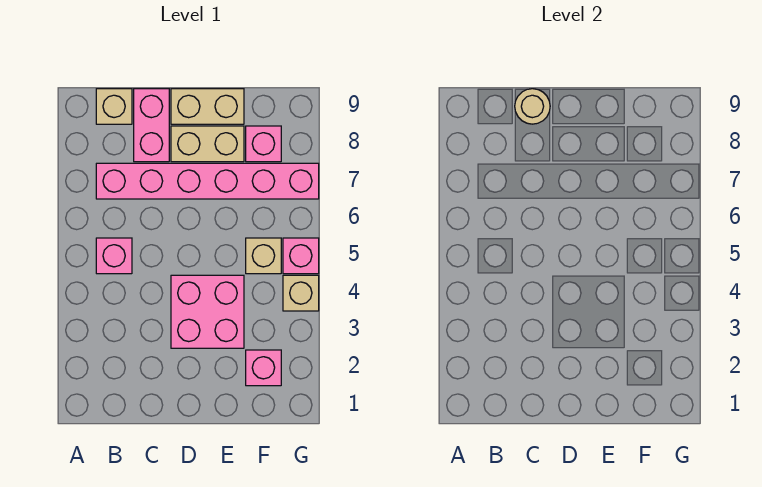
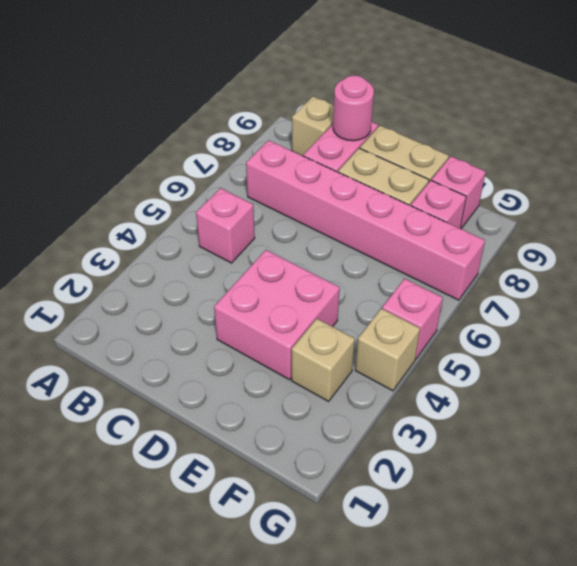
tan 1x1 round brick [515,89,550,124] -> pink 1x1 round brick [333,75,374,141]
pink 1x1 brick [246,350,281,386] -> pink 1x1 brick moved to [432,156,486,229]
tan 1x1 brick [246,238,281,274] -> tan 1x1 brick moved to [291,319,355,401]

